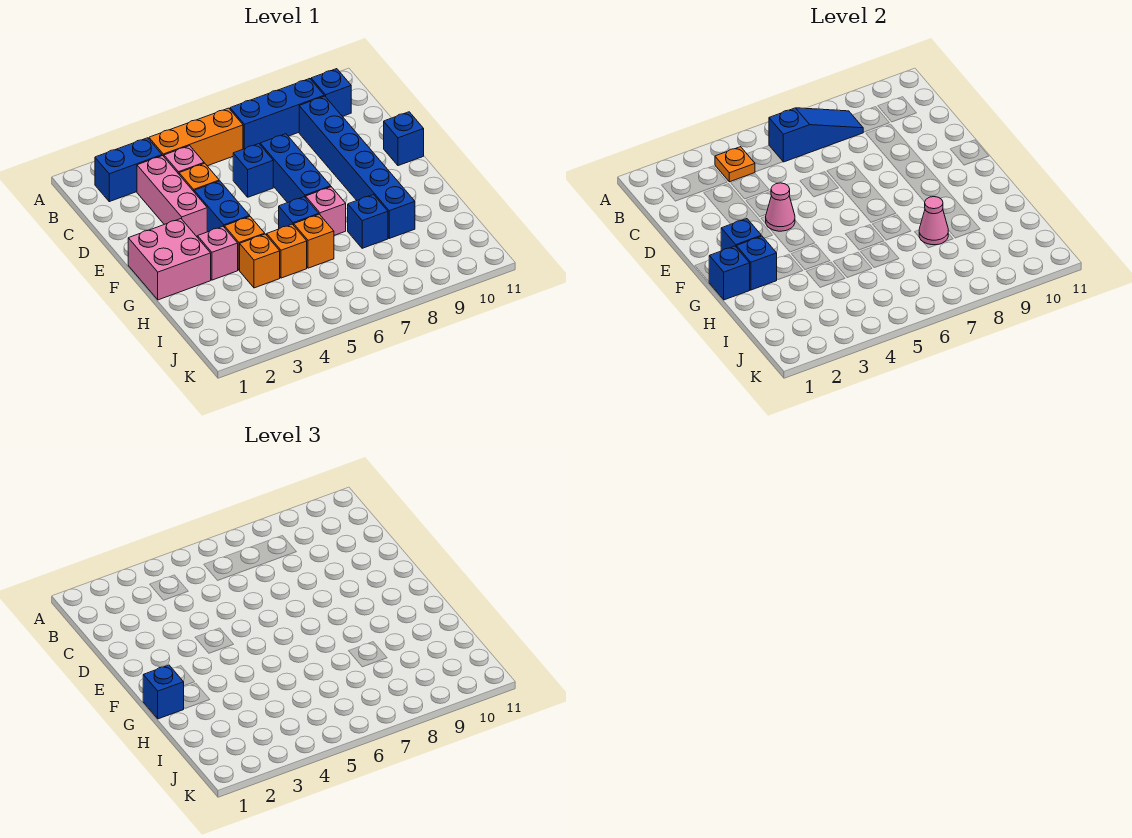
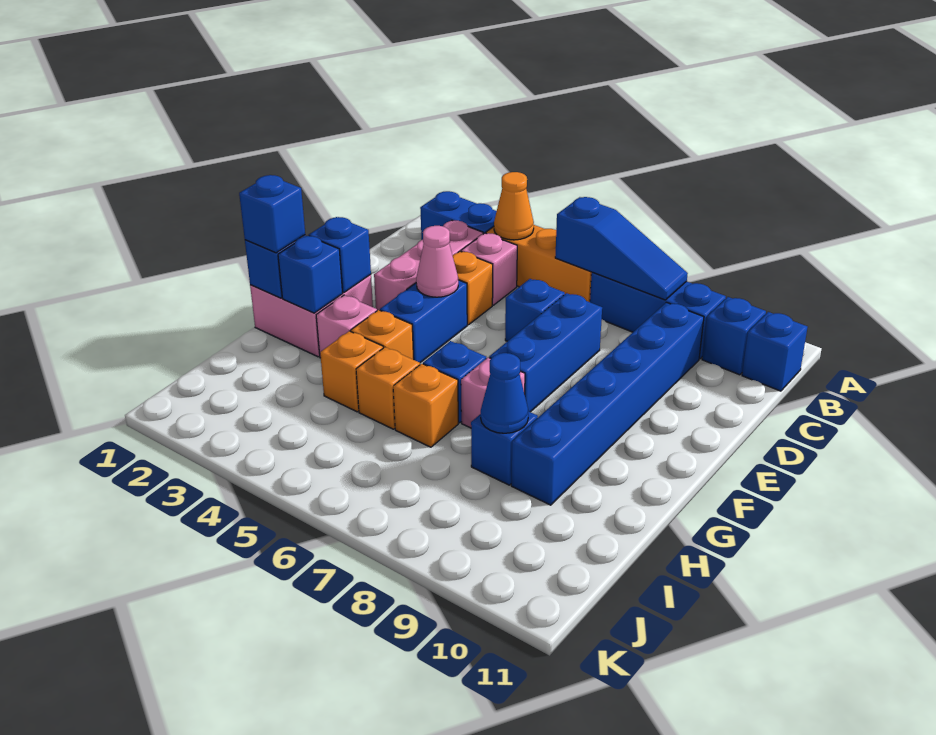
orange 1x1 plate [715,147,755,182] -> orange 1x1 cone [494,172,534,240]
blue 1x1 brick [384,112,424,166] -> blue 1x1 brick moved to [742,312,808,391]
pink 1x1 cone [919,197,948,245] -> blue 1x1 cone [481,353,528,433]

